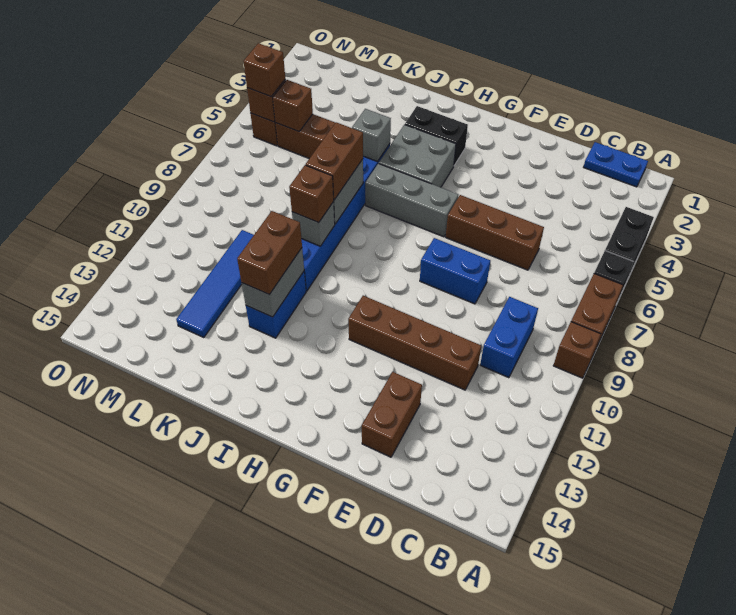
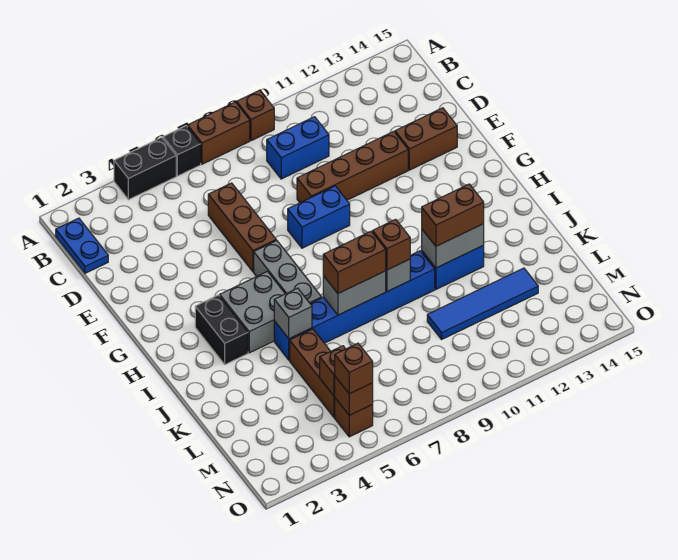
brown 1x4 brick [348,296,481,390] -> brown 1x4 brick turned to [297,131,408,203]
blue 1x2 brick [420,238,490,304] -> blue 1x2 brick turned to [288,186,350,248]

